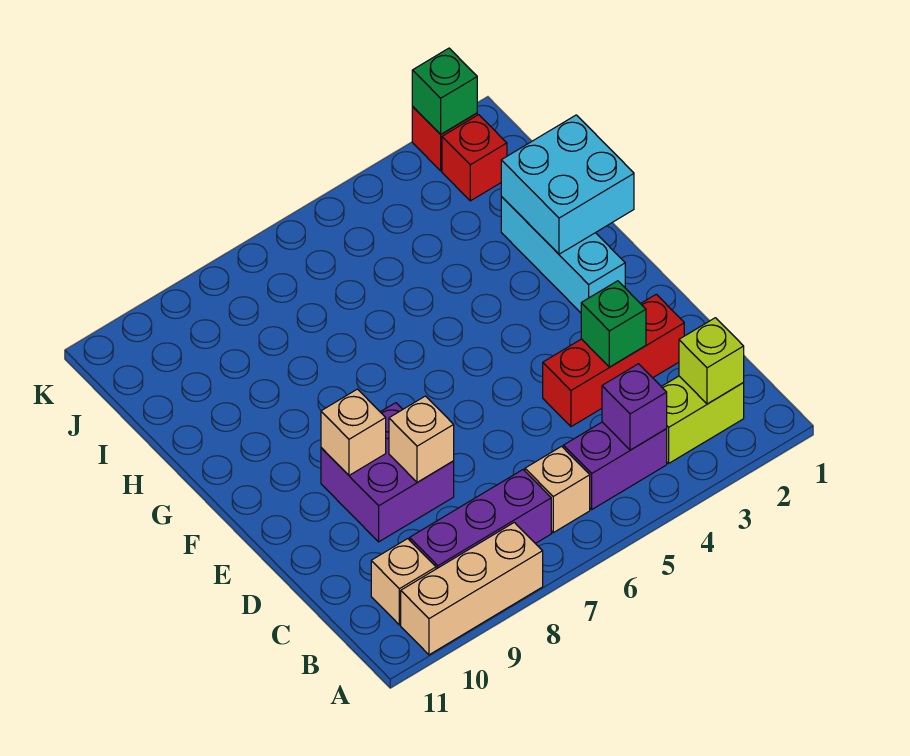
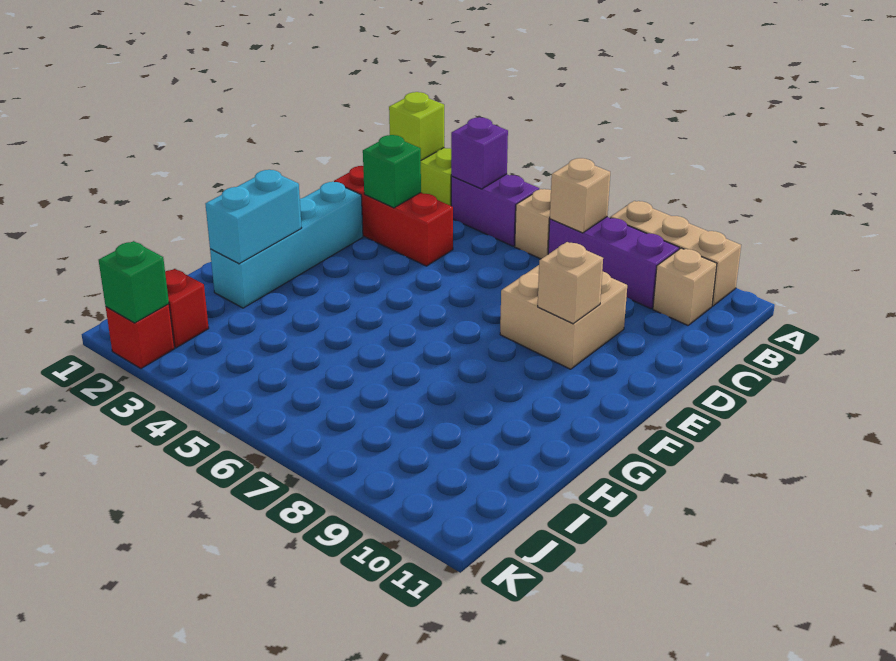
purple 2x2 brick [321,403,454,542] -> tan 2x2 brick [500,265,627,369]
tan 1x1 brick [389,396,454,482] -> tan 1x1 brick moved to [550,158,610,233]
cyan 1x3 brick [501,197,625,313] -> cyan 1x4 brick [210,182,363,308]
cyan 2x2 brick [501,115,634,254] -> cyan 1x2 brick [205,170,301,264]

